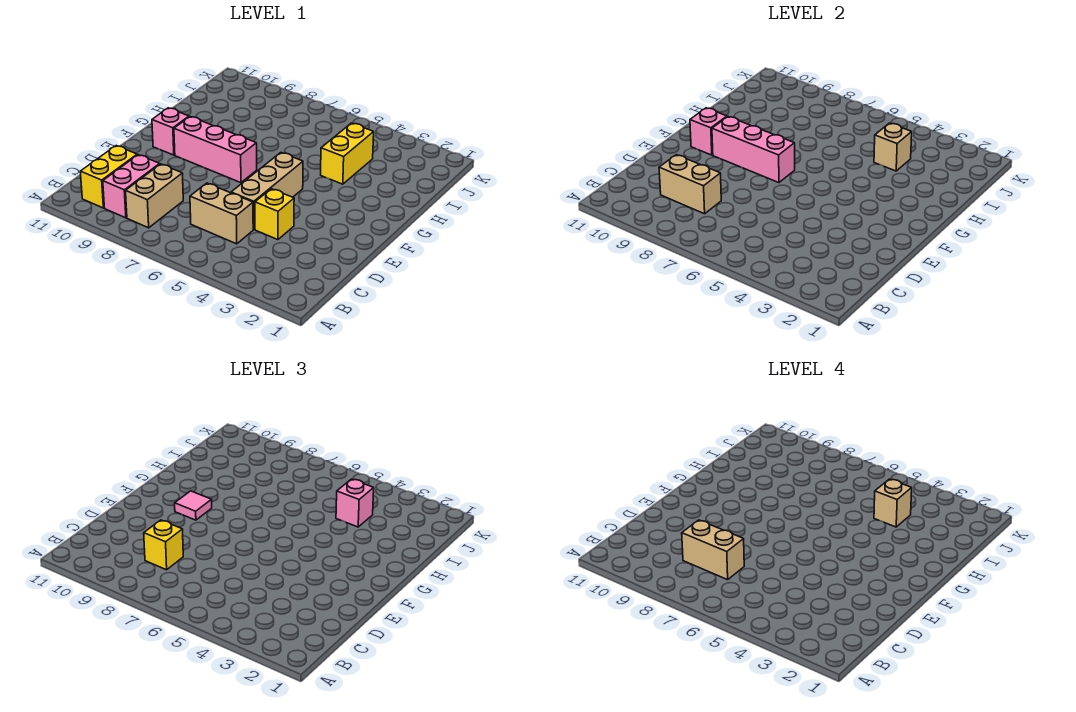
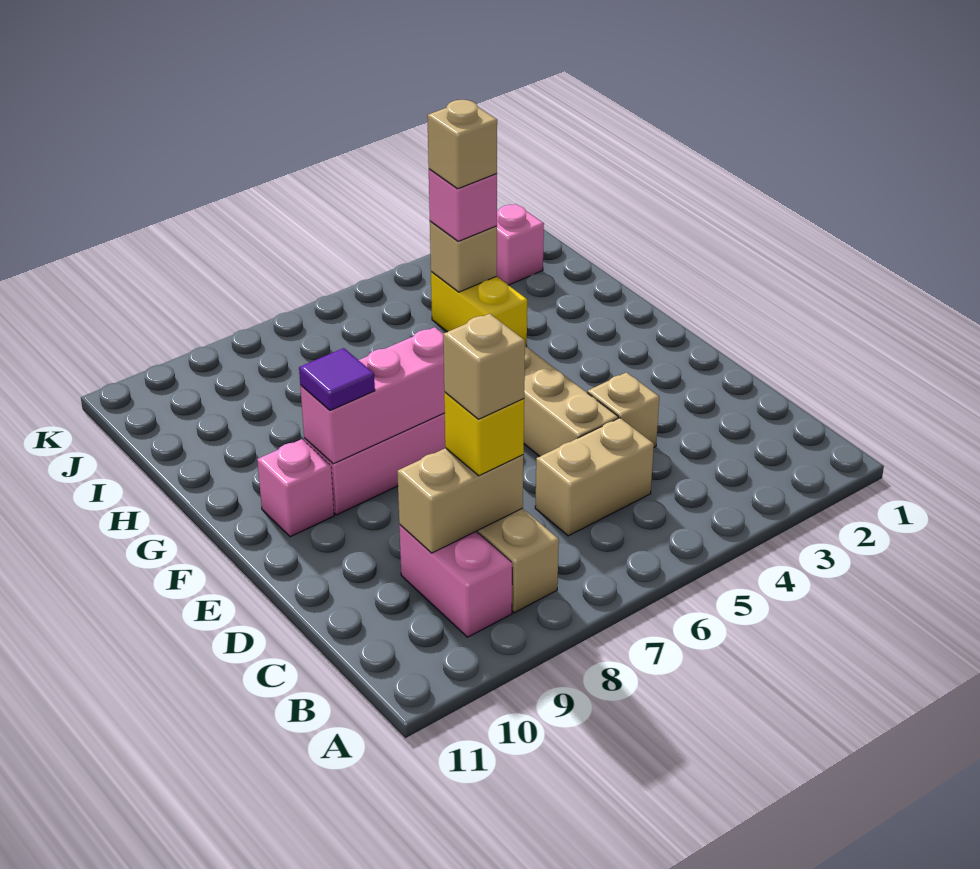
yellow 1x2 brick [80,146,137,208] -> none
tan 1x2 brick [682,520,744,580] -> tan 1x1 brick [443,314,525,419]
yellow 1x1 brick [255,189,294,240] -> tan 1x1 brick [587,372,659,447]
pink 1x1 tile [175,491,212,520] -> purple 1x1 tile [299,348,375,411]
pink 1x1 brick [690,108,727,155] -> pink 1x1 brick moved to [496,204,544,285]

